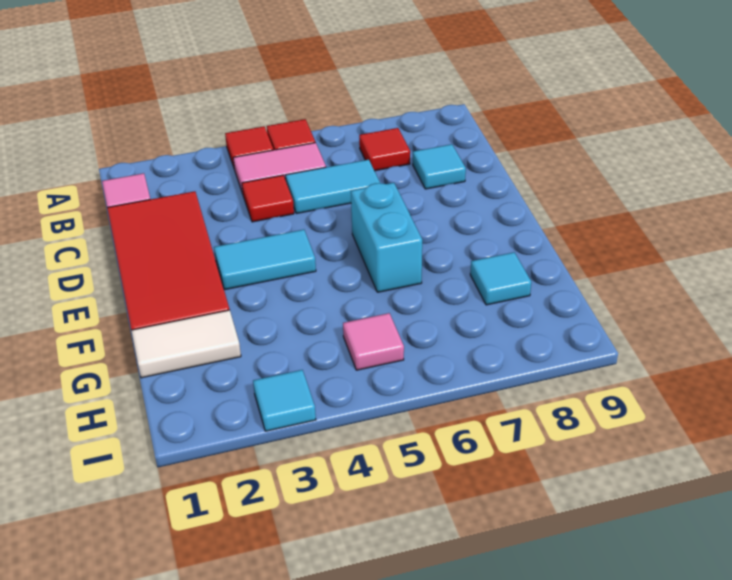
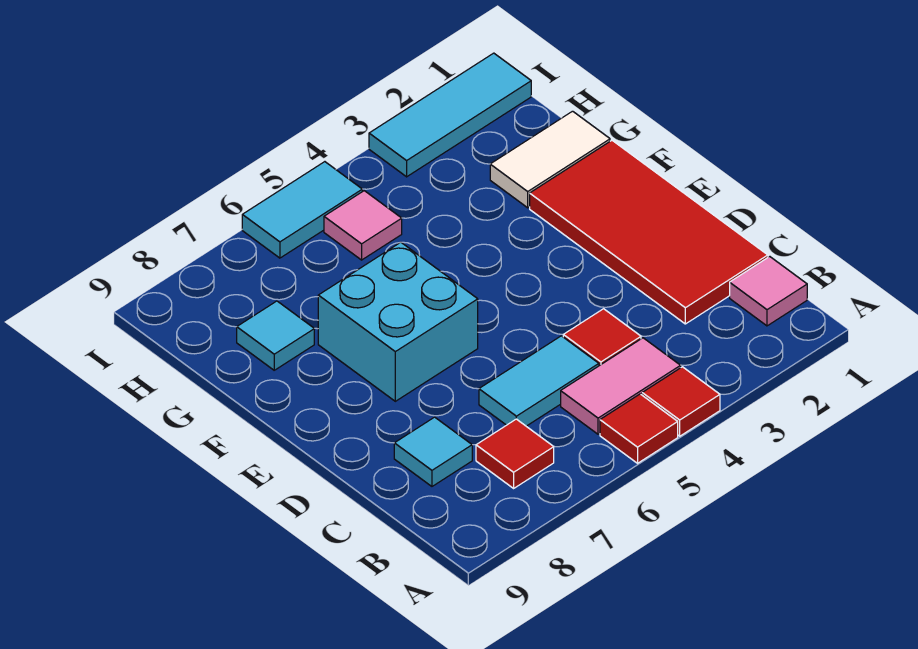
cyan 1x2 tile [214,230,316,290] -> cyan 1x2 tile moved to [242,162,362,258]
cyan 1x2 brick [351,183,422,292] -> cyan 2x2 brick [318,242,478,401]
cyan 1x1 tile [253,370,316,431] -> cyan 1x3 tile [369,53,531,177]

